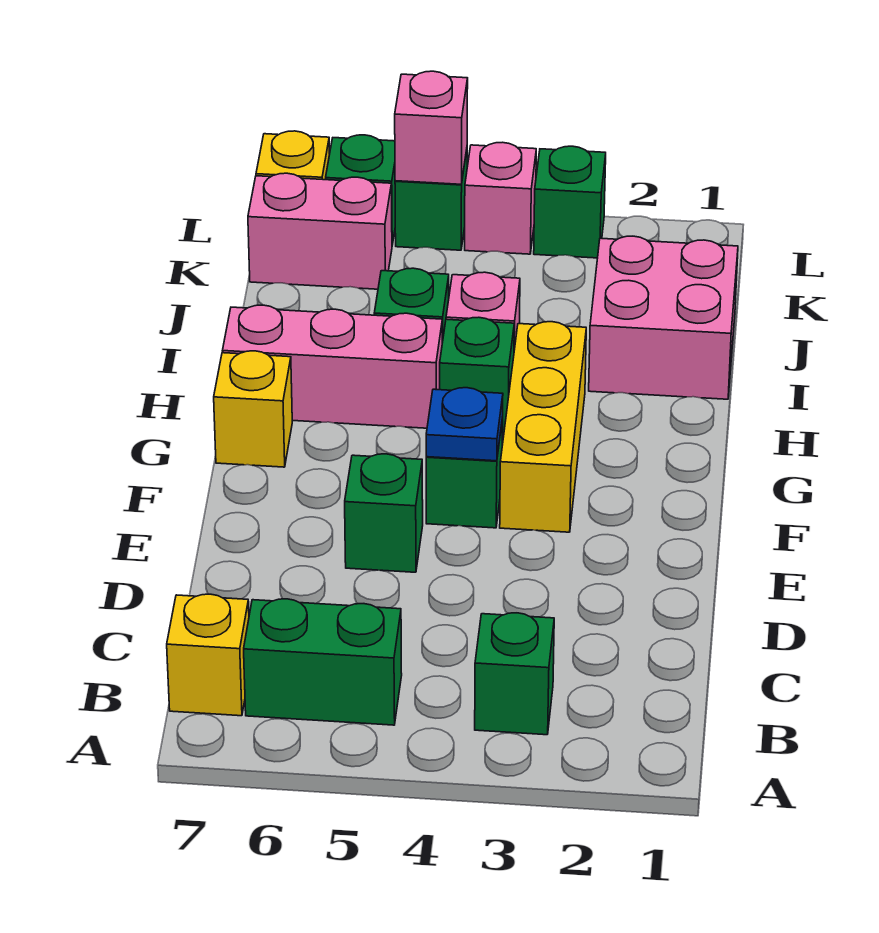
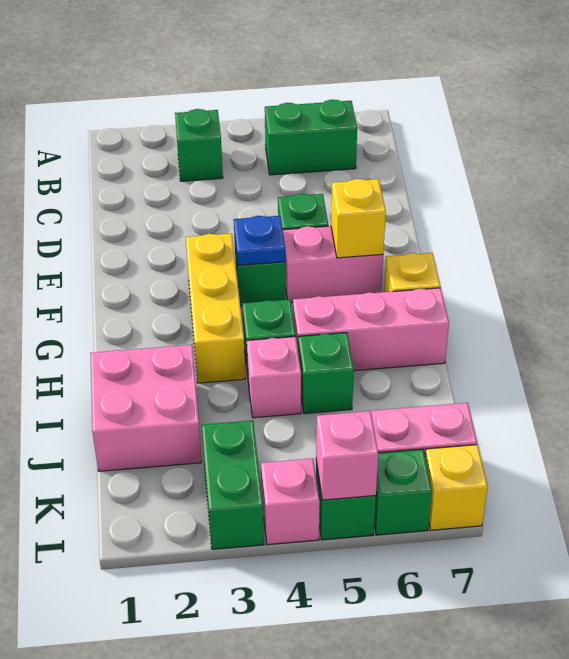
yellow 1x1 brick [167,594,249,716] -> yellow 1x1 brick moved to [331,179,386,258]
none -> pink 1x2 brick [283,226,383,303]
green 1x1 brick [534,146,606,258] -> green 1x2 brick [202,420,264,549]

